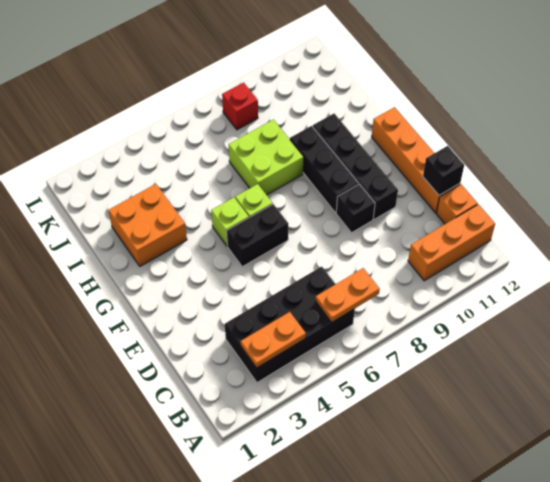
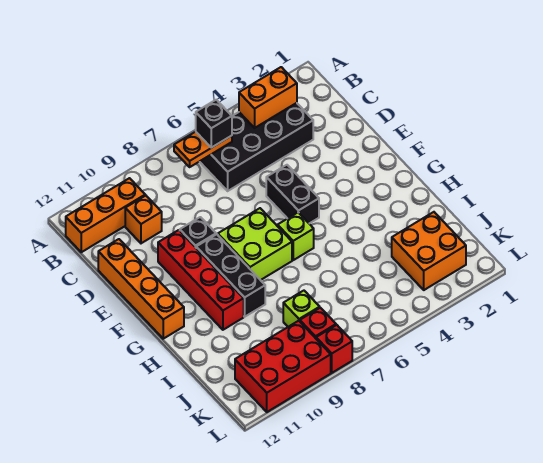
orange 1x2 plate [241,312,306,368] -> orange 1x2 brick [239,67,297,128]
orange 1x1 brick [436,184,478,224] -> orange 1x1 brick moved to [125,195,162,243]
black 1x1 brick [423,146,464,195] -> black 1x1 brick moved to [196,100,232,148]
black 1x4 brick [313,114,398,219] -> red 1x4 brick [158,230,244,330]
black 1x2 brick [227,204,288,267] -> black 1x2 brick turned to [266,165,319,223]
lime 1x1 brick [211,197,249,246] -> lime 1x1 brick moved to [283,291,320,327]
orange 2x2 brick [109,184,187,266] -> orange 2x2 brick moved to [392,212,466,290]
lime 2x2 brick [229,120,304,195] -> lime 2x2 brick moved to [218,208,292,280]
none -> red 2x3 brick [235,321,331,412]
none -> red 1x1 brick [316,325,352,373]

